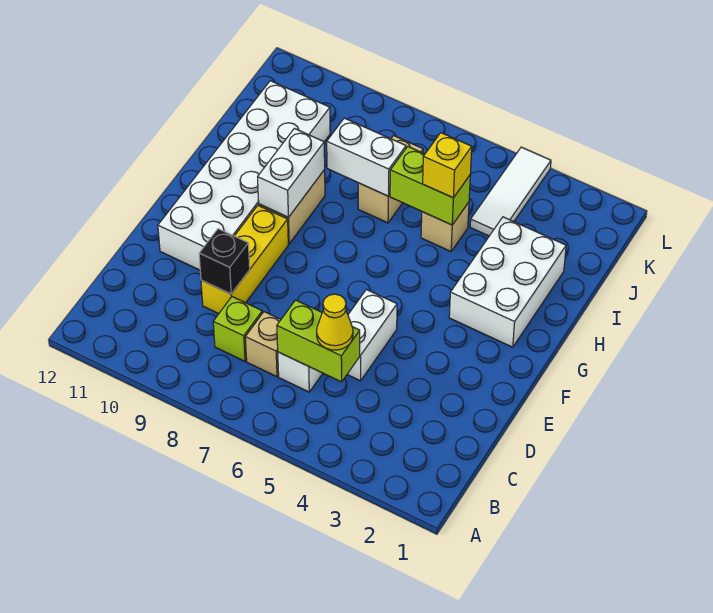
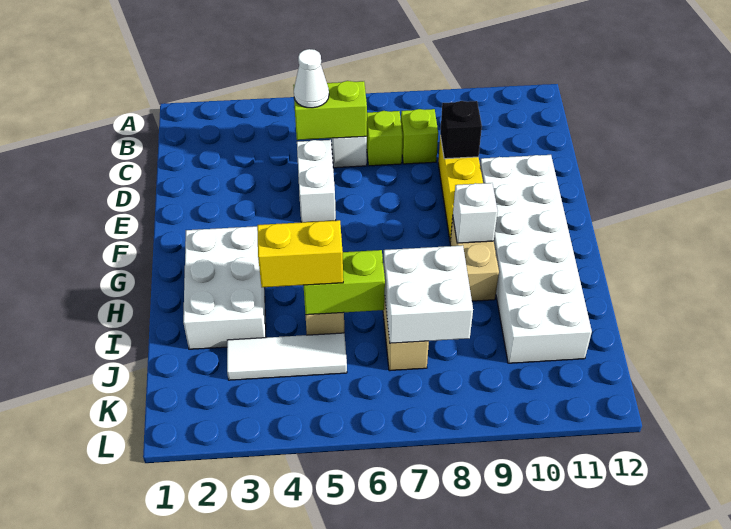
yellow 1x1 cone [317,294,353,350] -> white 1x1 cone [294,49,329,108]
tan 1x1 brick [245,312,281,377] -> lime 1x1 brick [366,111,403,166]
white 1x2 brick [258,128,325,217] -> white 1x1 brick [453,183,498,243]
yellow 1x1 brick [423,133,472,198] -> yellow 1x2 brick [257,220,343,287]
white 1x2 brick [327,118,406,196] -> white 2x2 brick [383,245,473,343]
white 1x3 tile [470,147,551,236] -> white 1x3 tile turned to [227,333,347,380]

